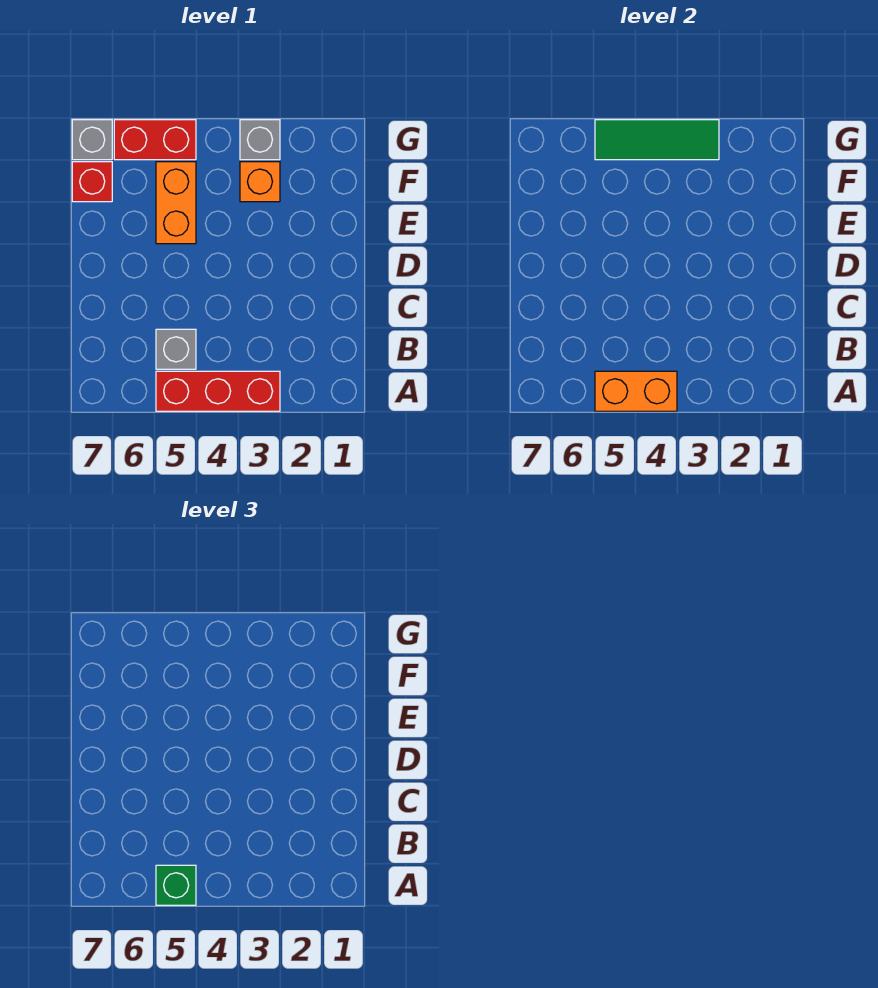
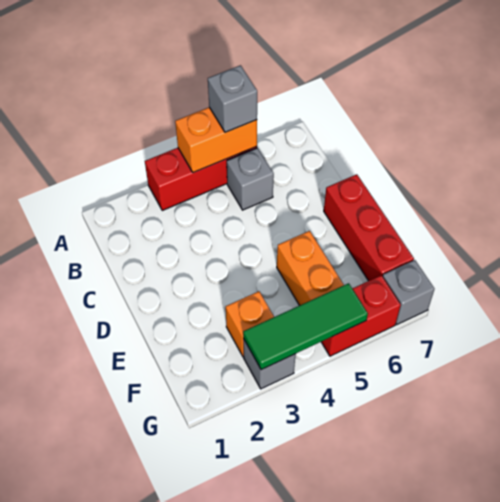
green 1x1 brick [156,865,196,905] -> grey 1x1 brick [208,65,257,132]
red 1x1 brick [72,162,112,202] -> red 1x3 brick [324,174,414,281]

